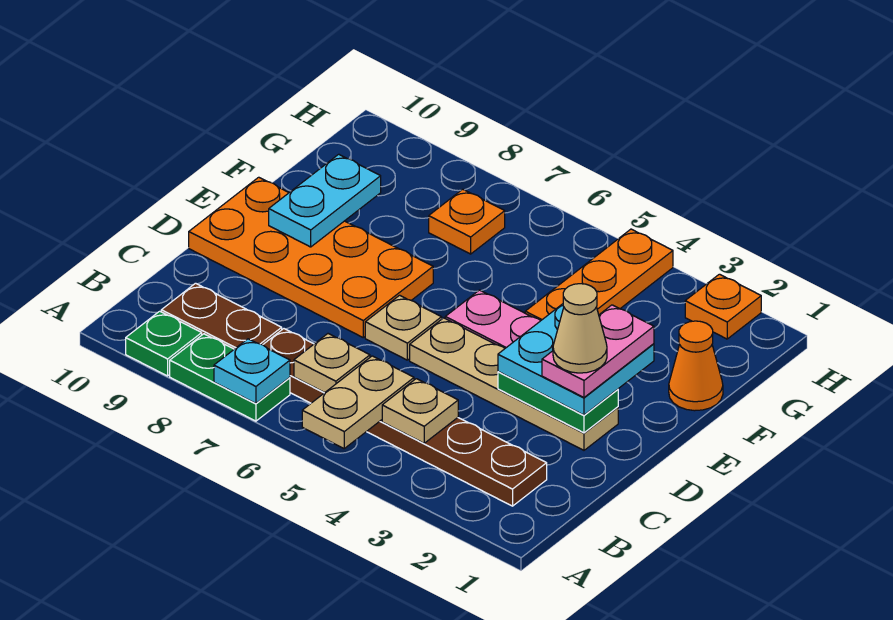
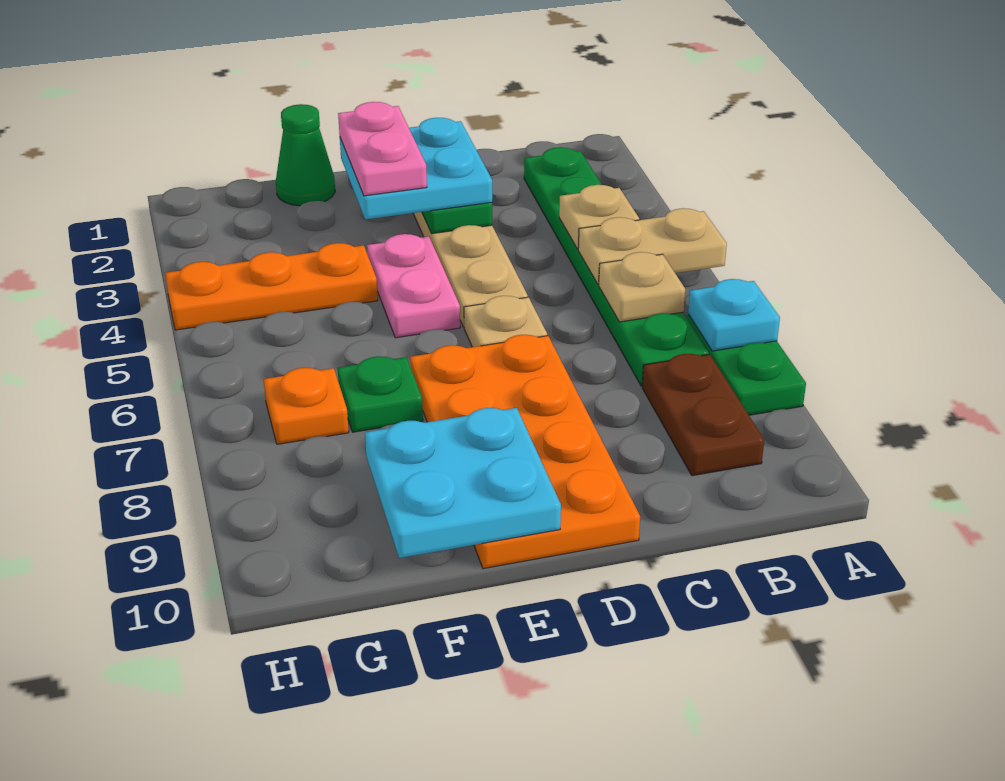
green 1x1 plate [126,311,202,376] -> green 1x1 plate moved to [338,356,423,432]
brown 1x6 plate [263,329,547,506] -> green 1x6 plate [524,147,709,386]
pink 1x2 plate [542,305,654,397] -> pink 1x2 plate turned to [338,102,427,196]
tan 1x1 cone [553,284,607,373] -> none
cyan 1x2 plate [269,154,381,247] -> cyan 2x2 plate [365,408,561,558]
orange 1x1 cone [669,321,723,411] -> green 1x1 cone [276,104,335,206]
orange 1x1 plate [685,274,761,339] -> none

